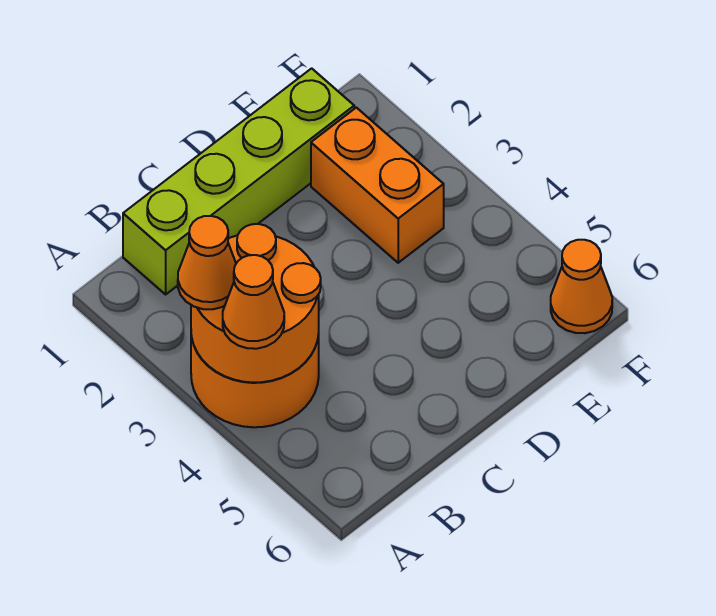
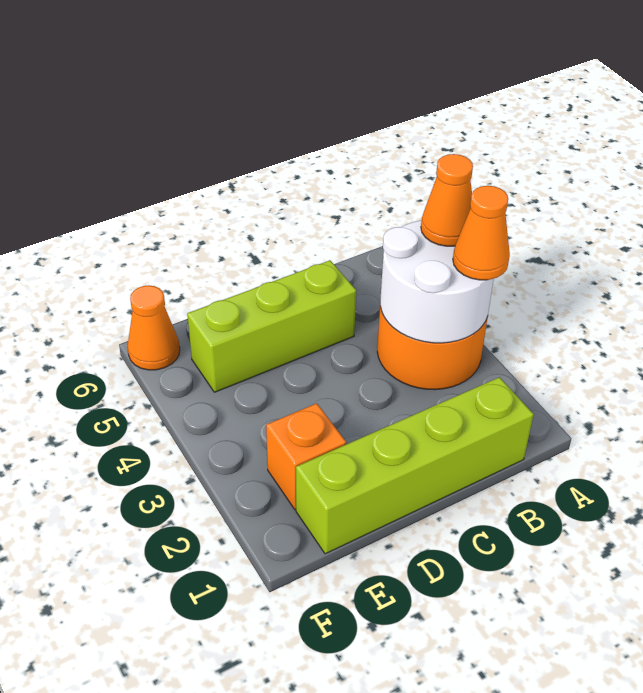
orange 2x2 round brick [191,224,321,382] -> white 2x2 round brick [380,220,494,343]
none -> lime 1x3 brick [187,260,356,392]
orange 1x2 brick [311,108,444,263] -> orange 1x1 brick [266,403,346,509]

